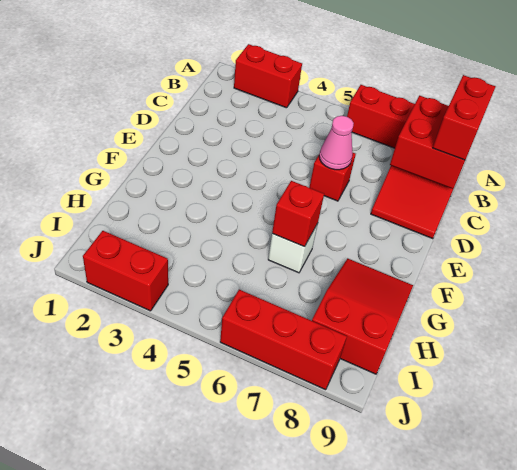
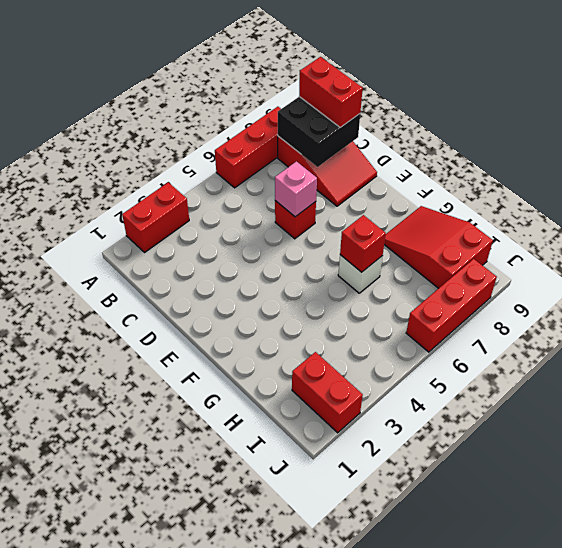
red 2x2 brick [390,96,465,189] -> black 2x2 brick [278,97,360,167]
pink 1x1 cone [319,116,354,170] -> pink 1x1 brick [275,161,317,217]
red 1x2 brick [83,231,168,311] -> red 1x2 brick turned to [292,352,363,433]

